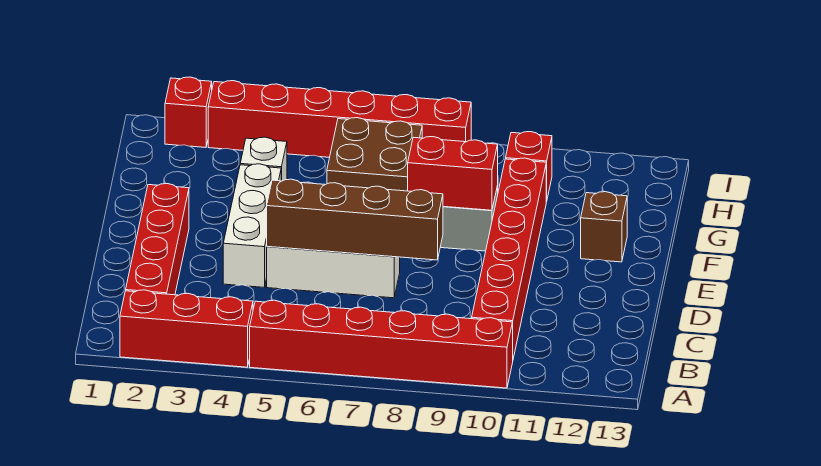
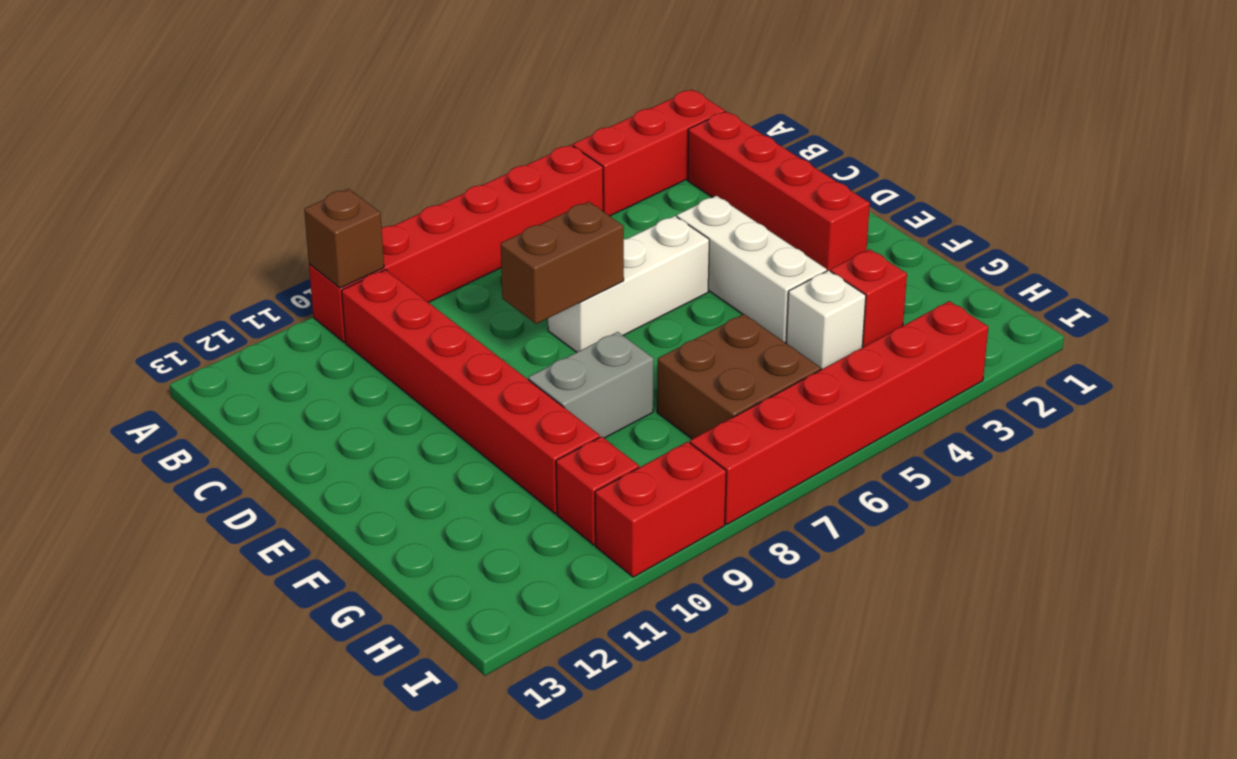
brown 1x4 brick [267,179,443,260] -> brown 1x2 brick [501,202,624,324]
red 1x2 brick [408,137,498,210] -> red 1x2 brick moved to [595,442,726,577]
brown 1x1 brick [581,192,627,262] -> brown 1x1 brick moved to [304,189,384,288]
red 1x1 brick [165,77,212,147] -> red 1x1 brick moved to [830,249,907,347]

